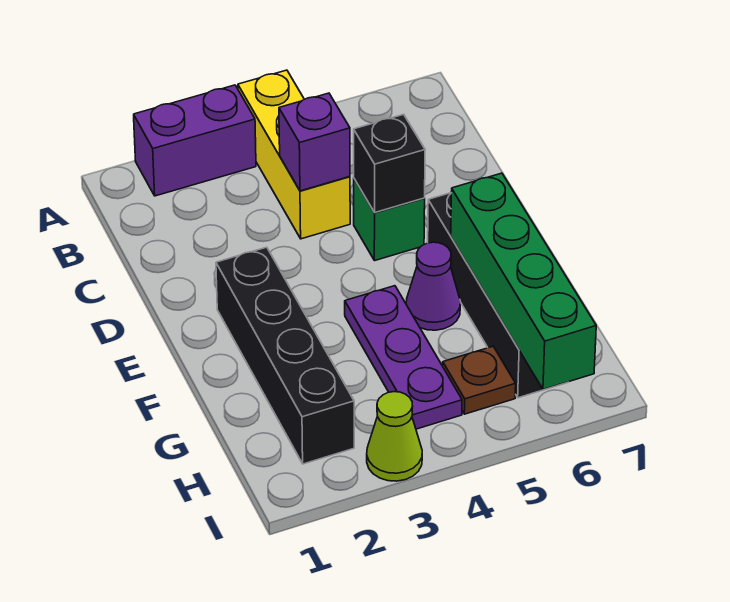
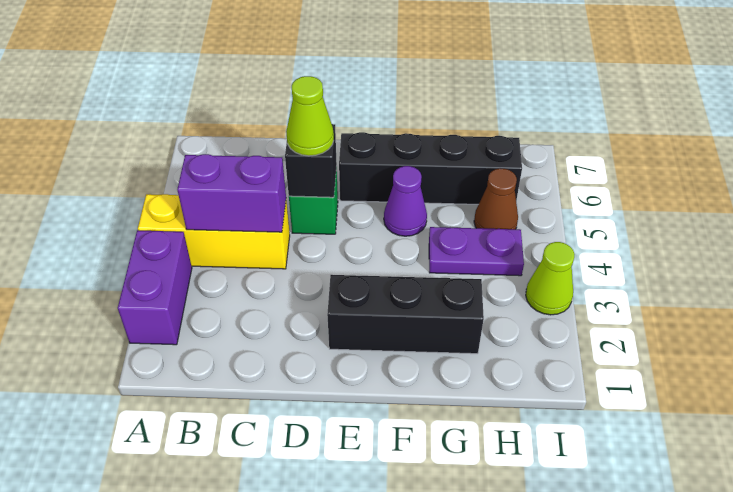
purple 1x1 brick [279,93,350,191] -> purple 1x2 brick [177,154,286,232]
none -> lime 1x1 cone [286,76,334,156]
black 1x4 brick [216,247,355,464] -> black 1x3 brick [327,275,484,354]
purple 1x3 plate [345,286,462,429] -> purple 1x2 plate [429,227,524,276]
green 1x4 brick [451,173,596,389] -> none
brown 1x1 plate [443,346,516,414] -> brown 1x1 cone [474,168,518,229]

